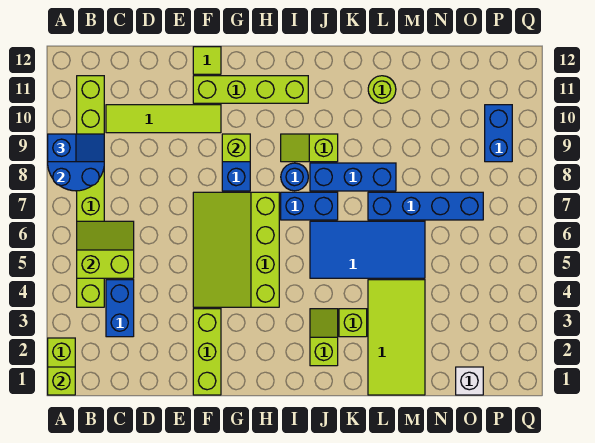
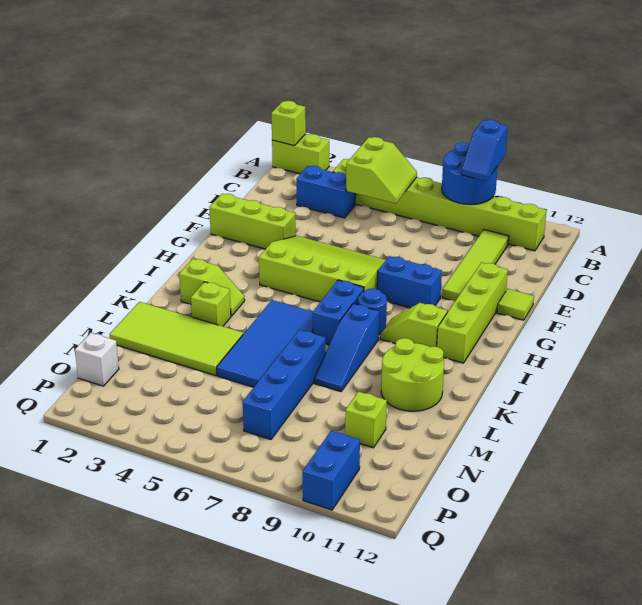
lime 1x1 brick [222,134,250,162] -> lime 1x1 brick moved to [345,392,387,448]
lime 1x2 slope [281,134,338,162] -> lime 1x2 slope turned to [380,303,447,347]
blue 1x3 brick [310,163,396,191] -> blue 1x3 slope [314,304,379,391]
lime 1x1 round brick [368,76,396,103] -> lime 2x2 round brick [381,338,444,411]
blue 1x2 brick [485,105,512,162] -> blue 1x2 brick turned to [303,431,360,510]

